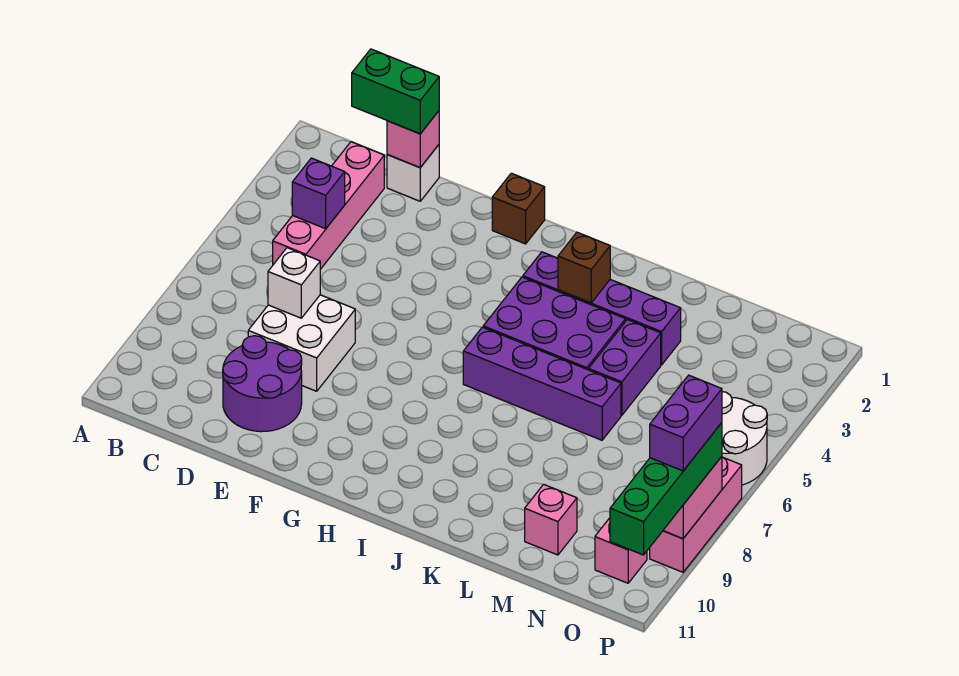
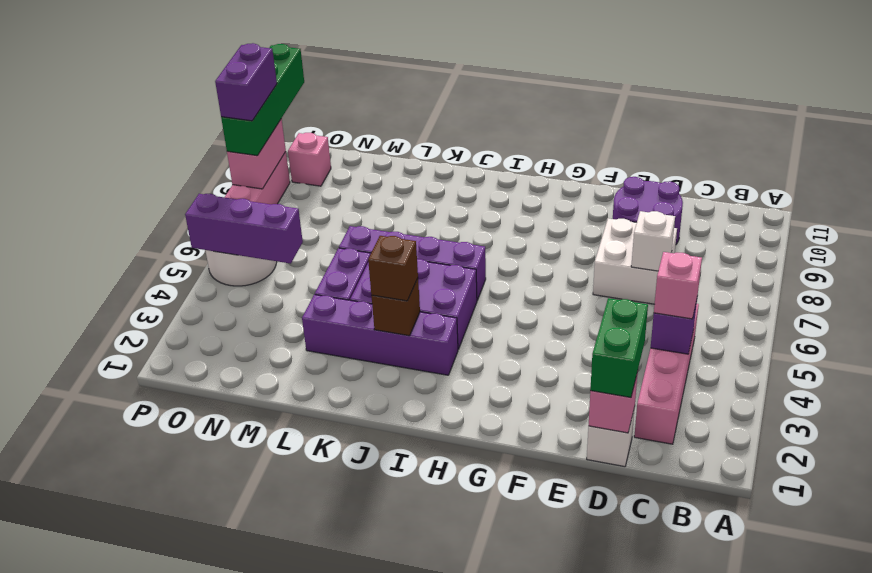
green 1x2 brick [352,49,439,134] -> green 1x2 brick turned to [590,298,648,397]
brown 1x1 brick [492,173,545,244] -> brown 1x1 brick moved to [368,236,418,301]
pink 1x1 brick [525,484,577,555] -> pink 1x1 brick moved to [654,252,702,319]
none -> purple 1x3 brick [185,194,303,264]

